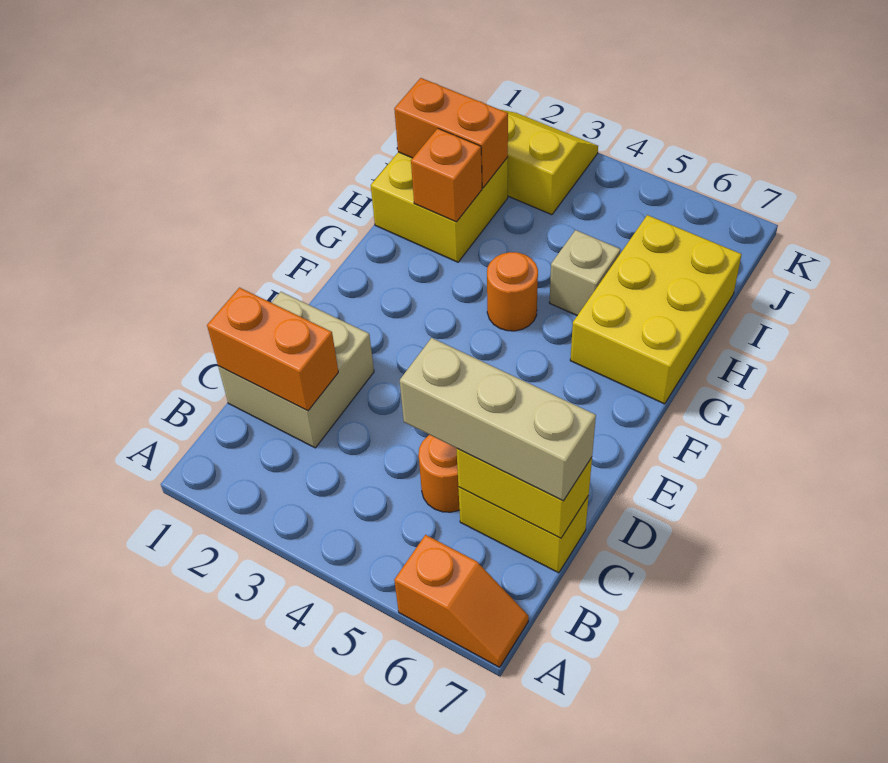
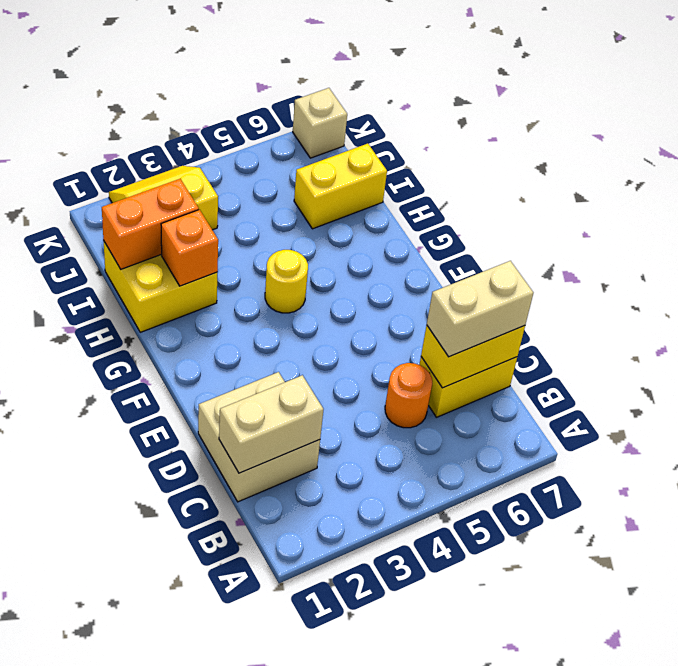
orange 1x2 slope [394,535,529,667] -> none
orange 1x2 brick [207,288,338,411] -> tan 1x2 brick [219,375,324,473]
tan 1x3 brick [400,338,596,501] -> tan 1x2 brick [427,261,533,357]
orange 1x1 round brick [487,252,538,331] -> yellow 1x1 round brick [265,250,308,313]
yellow 2x3 brick [570,215,742,404] -> yellow 1x2 brick [294,144,387,229]
tan 1x1 brick [549,230,620,315] -> tan 1x1 brick moved to [293,88,347,158]

